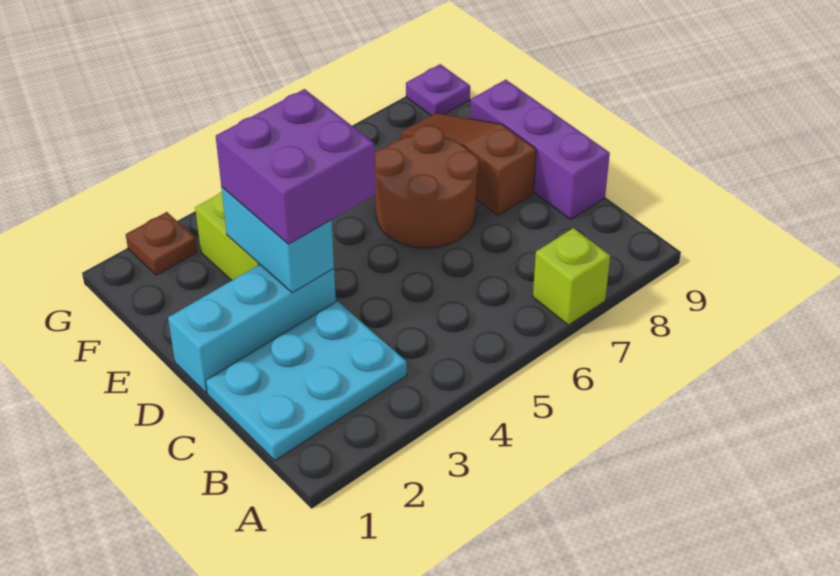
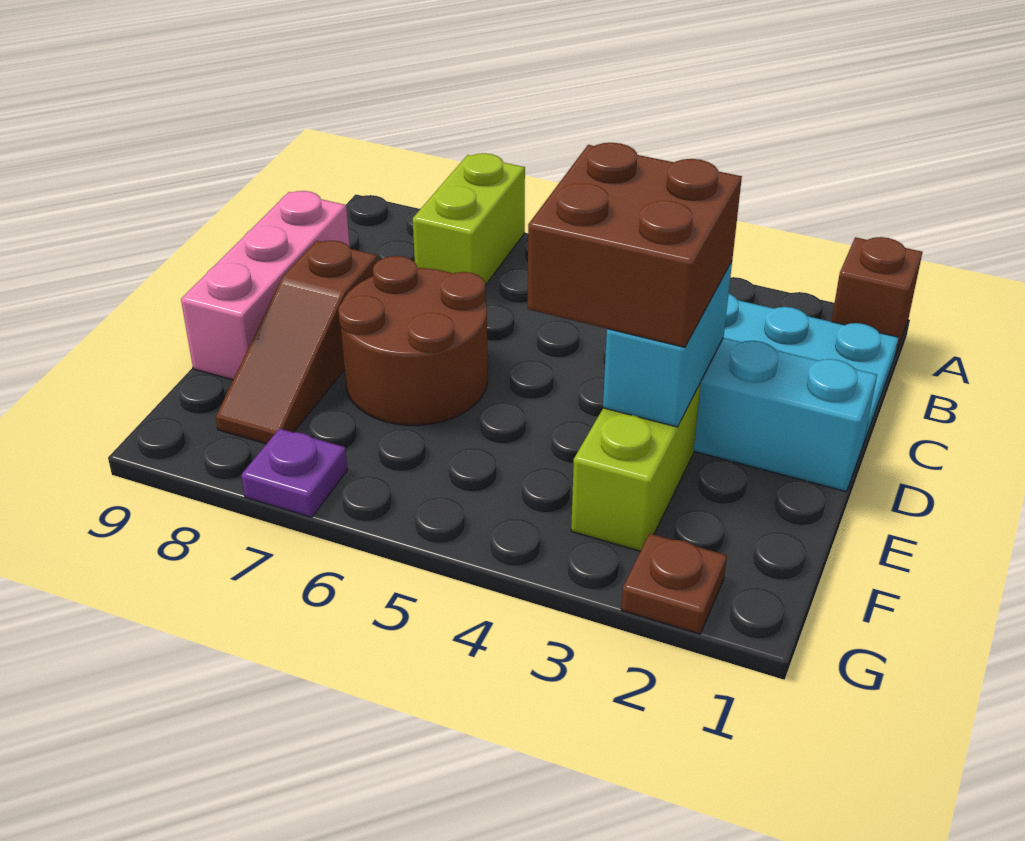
none -> brown 1x1 brick [831,237,922,355]
lime 1x1 brick [533,228,610,325] -> lime 1x2 brick [413,153,525,285]
purple 1x3 brick [470,80,610,219] -> pink 1x3 brick [181,191,350,380]
purple 2x2 brick [216,89,376,244] -> brown 2x2 brick [528,143,742,347]
purple 1x1 plate [406,64,470,115] -> purple 1x1 plate moved to [242,429,348,517]

